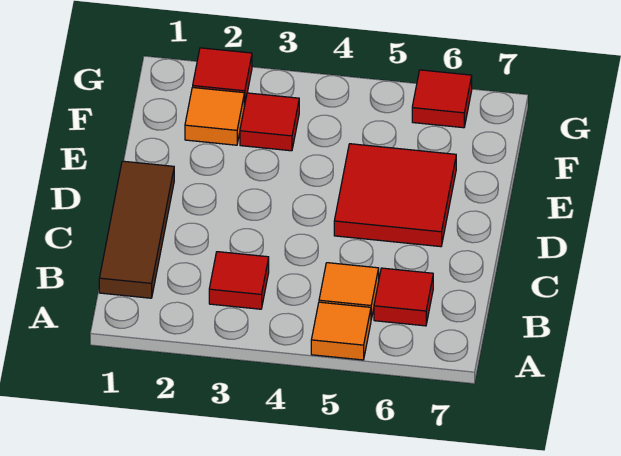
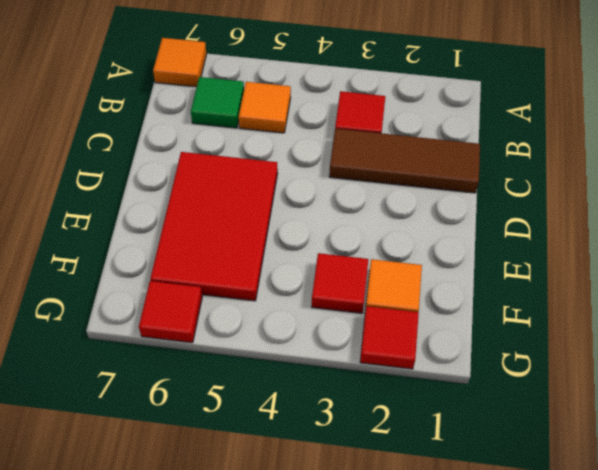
orange 1x1 tile [311,302,371,360] -> orange 1x1 tile moved to [153,38,206,87]
brown 1x3 tile [99,161,174,298] -> brown 1x3 tile turned to [329,129,480,193]
red 1x1 tile [374,268,433,326] -> green 1x1 tile [191,77,244,128]
red 2x2 tile [334,144,456,247] -> red 2x3 tile [150,152,278,301]

